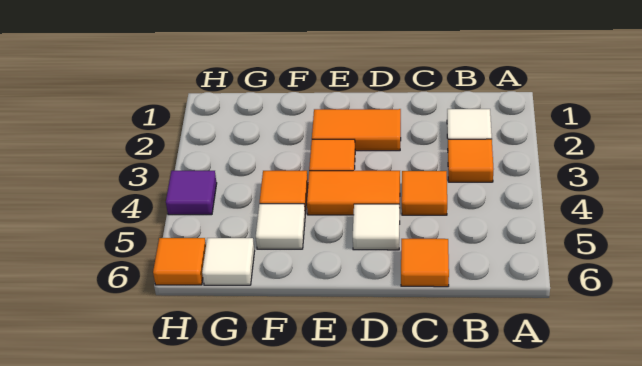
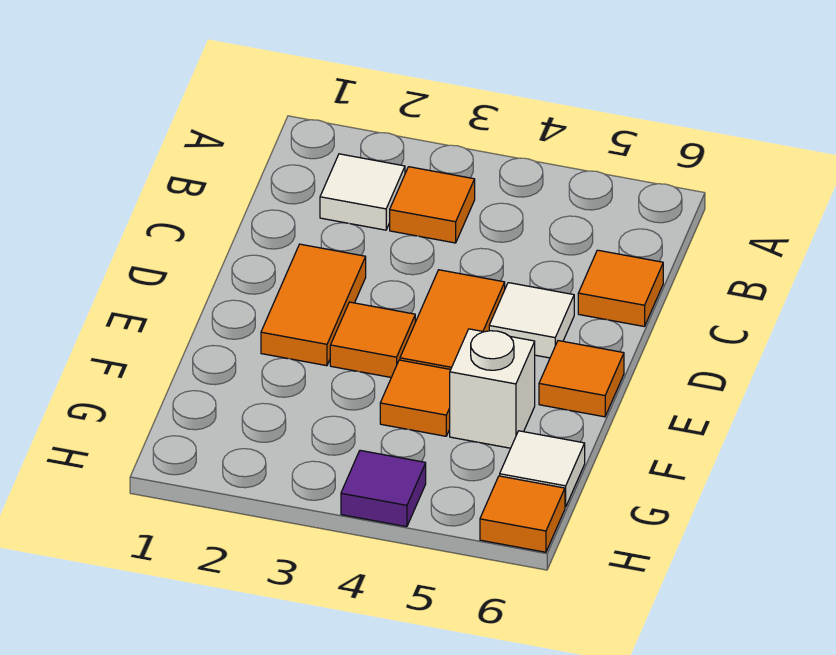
orange 1x1 tile [402,171,447,215] -> orange 1x1 tile moved to [539,341,624,417]
white 1x1 tile [256,204,305,249] -> white 1x1 brick [450,329,535,448]

